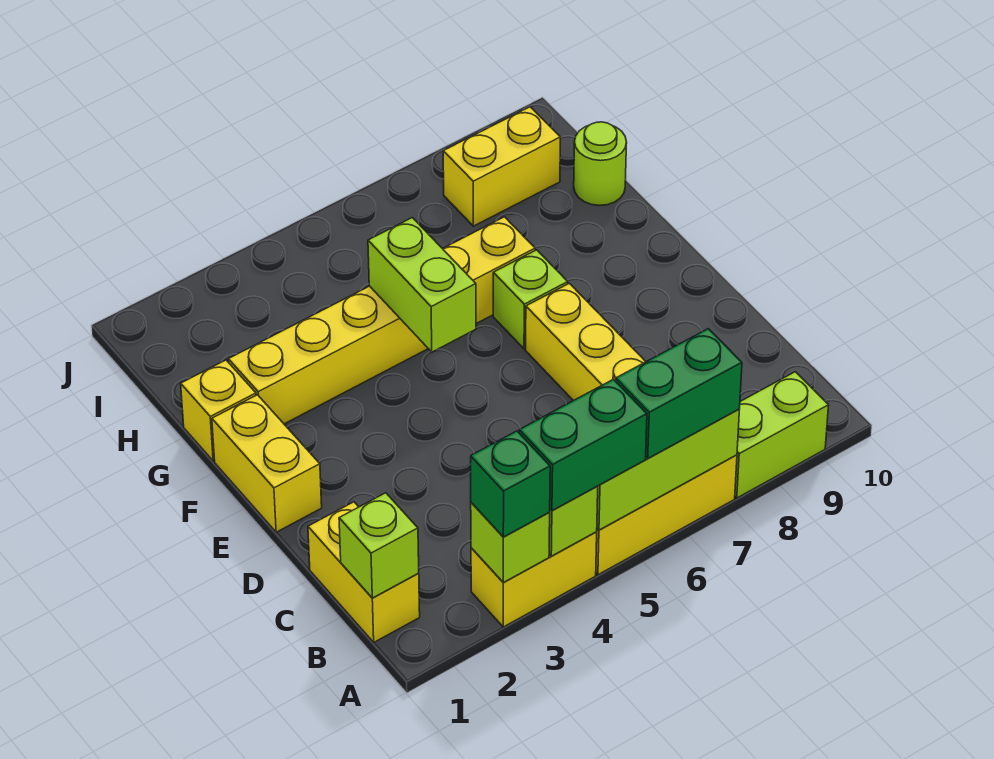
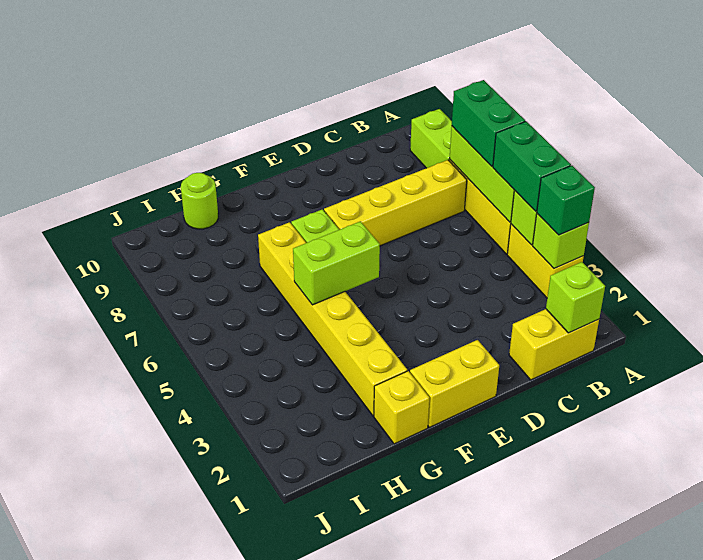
yellow 1x2 brick [443,107,561,226] -> none

